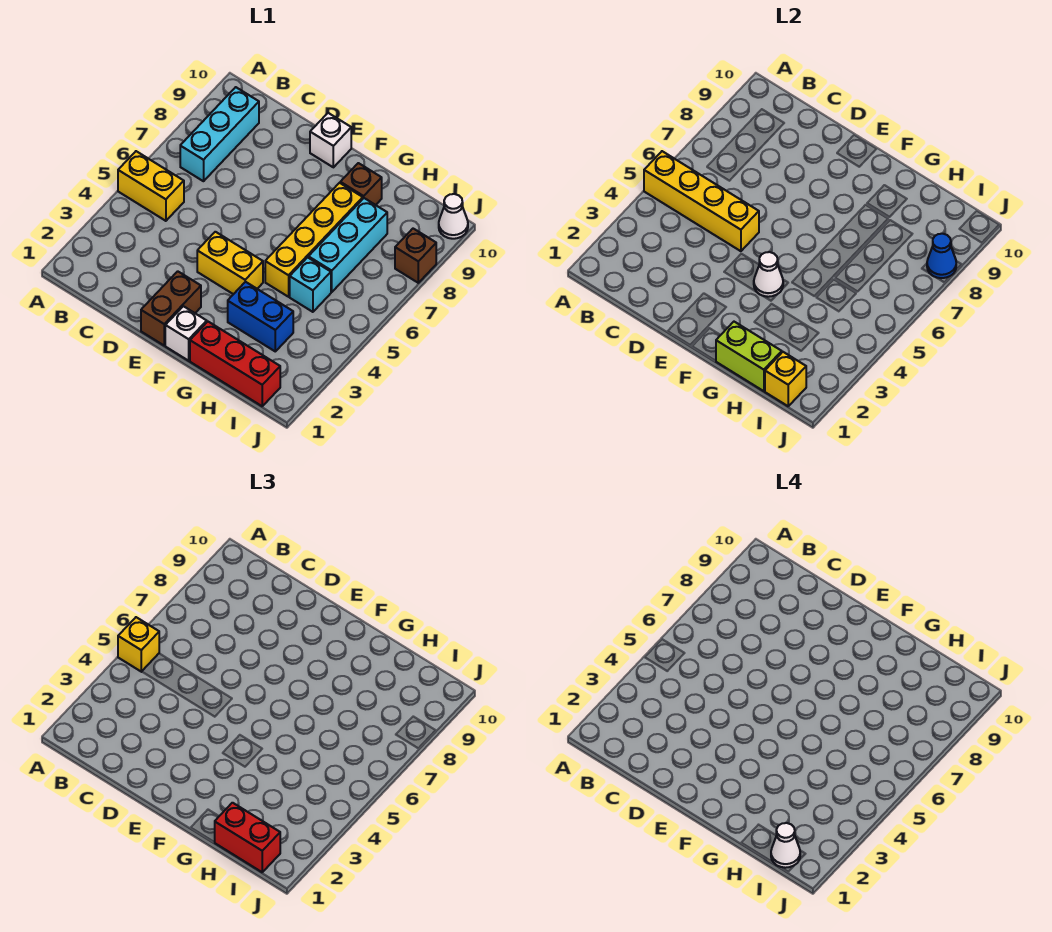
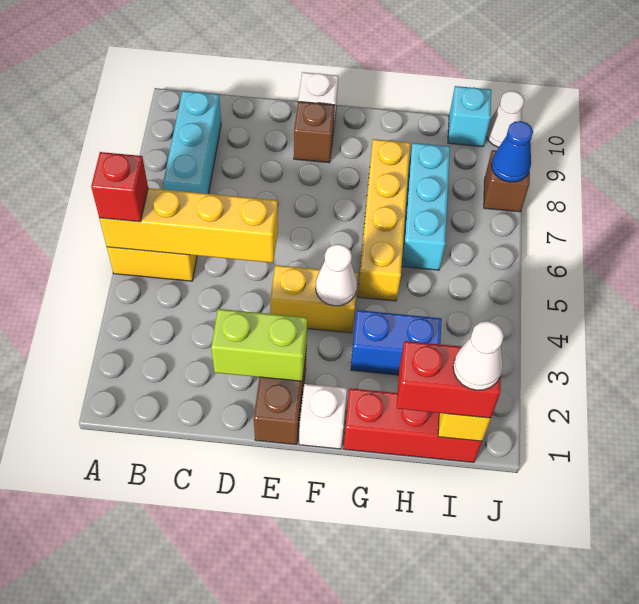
yellow 1x1 brick [118,617,159,672] -> red 1x1 brick [91,152,148,222]
lime 1x2 brick [716,322,782,391] -> lime 1x2 brick moved to [211,309,307,381]
brown 1x1 brick [340,163,382,205] -> brown 1x1 brick moved to [294,102,335,163]
cyan 1x1 brick [290,257,331,312] -> cyan 1x1 brick moved to [448,86,491,147]

